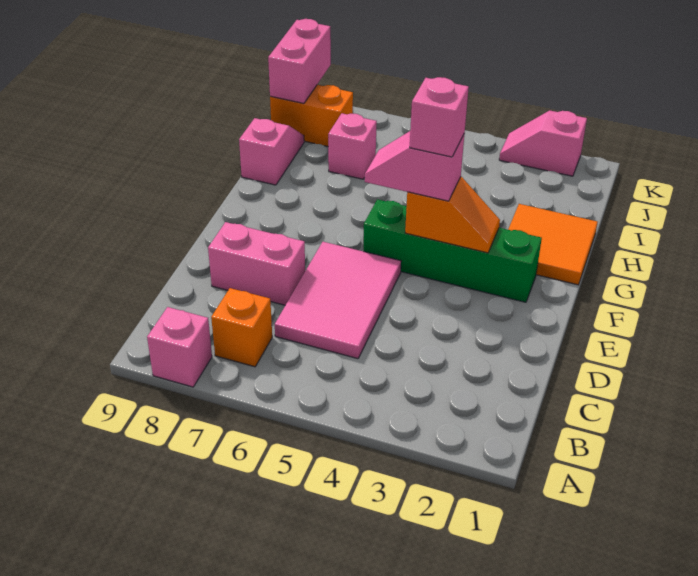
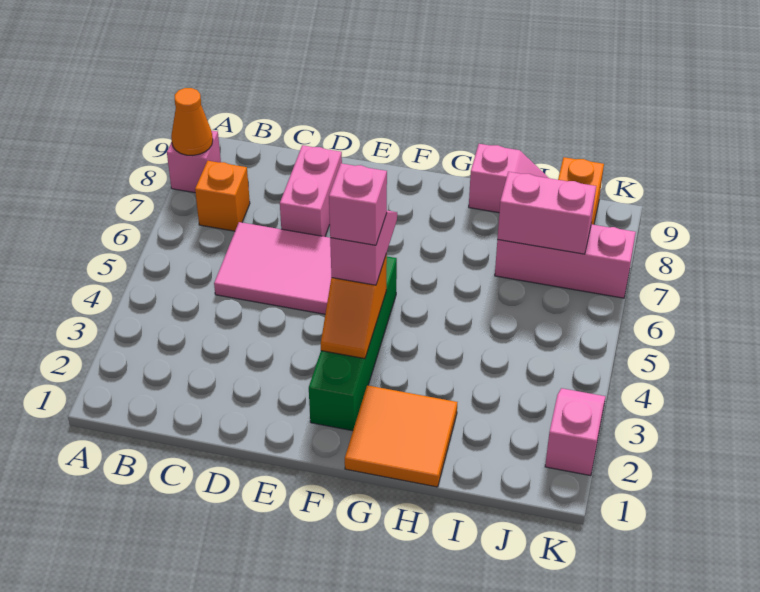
none -> orange 1x1 cone [171,88,213,155]
pink 1x1 brick [328,113,377,179] -> pink 1x3 brick [495,224,636,298]
pink 1x2 brick [268,19,331,103] -> pink 1x2 brick moved to [497,172,596,254]

